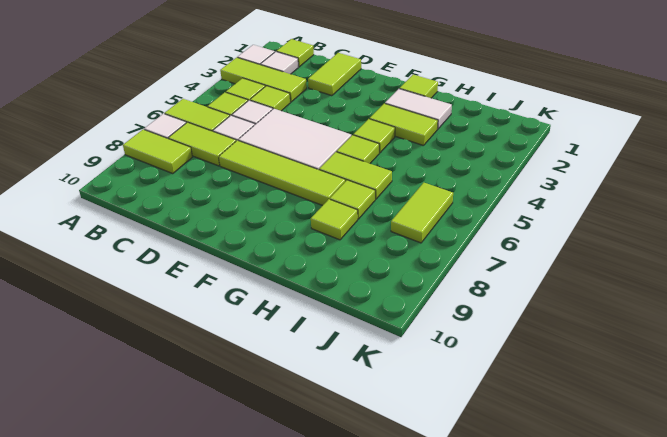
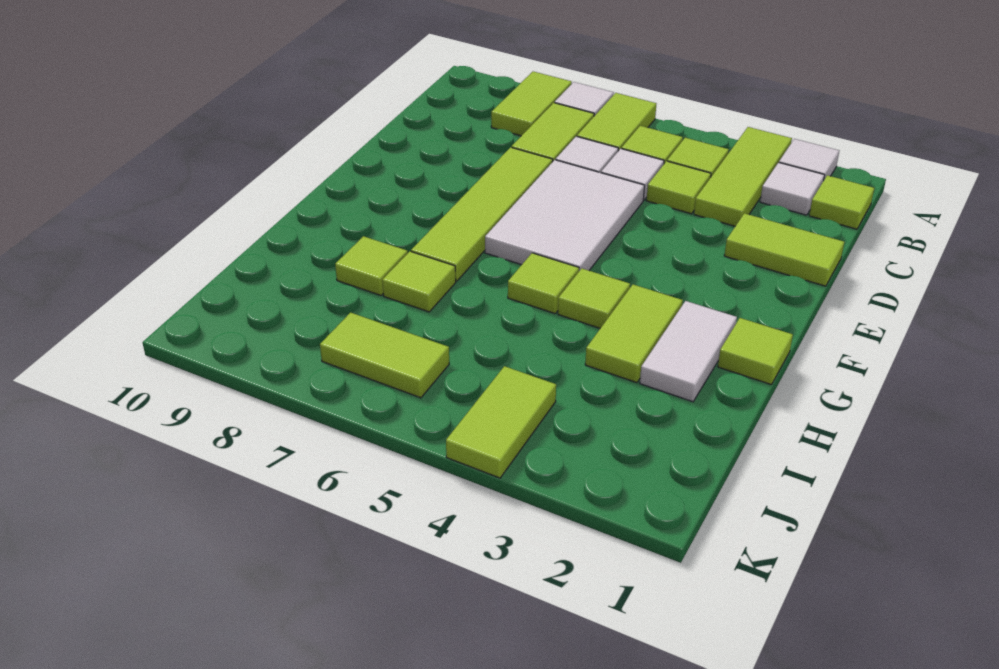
lime 1x2 tile [319,152,392,199] -> lime 1x2 tile moved to [446,366,556,478]

